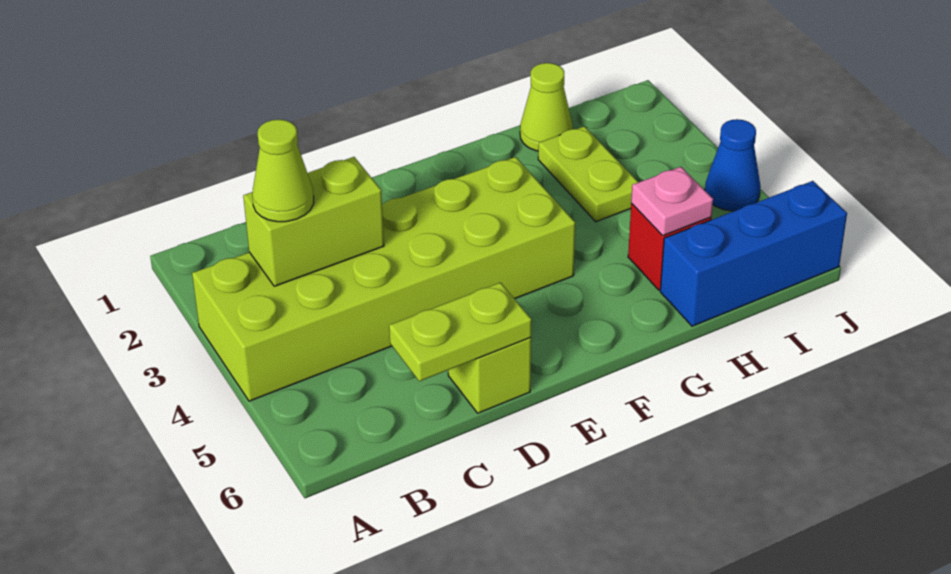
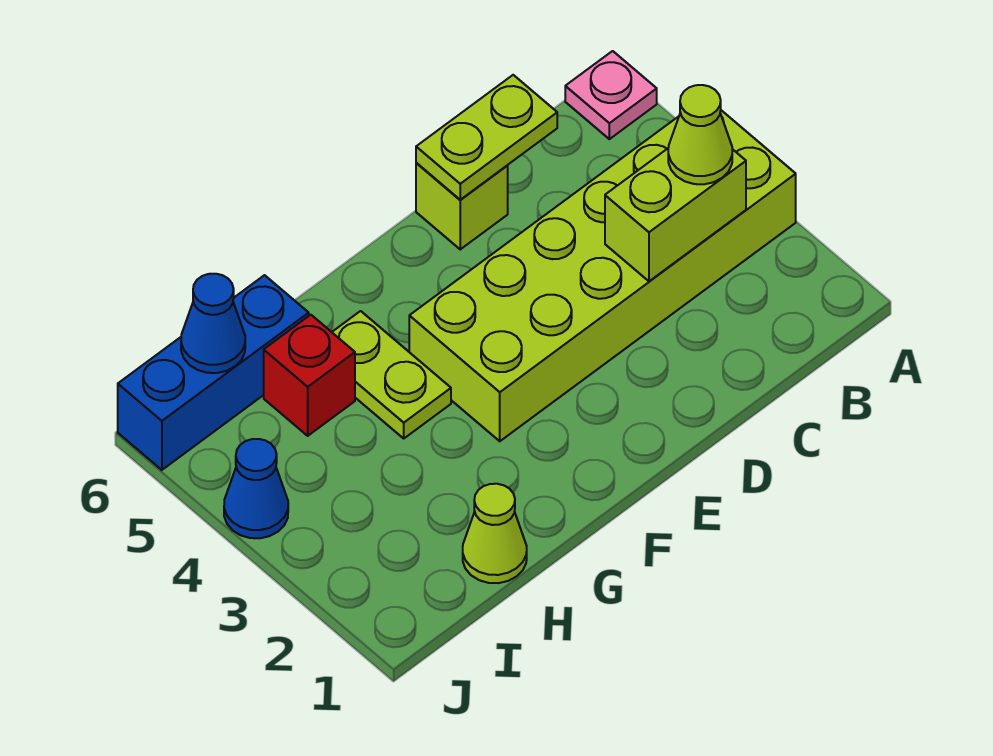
lime 1x2 plate [538,126,638,222] -> lime 1x2 plate moved to [332,311,451,438]
pink 1x1 plate [631,167,713,236] -> pink 1x1 plate moved to [565,51,657,139]
none -> blue 1x1 cone [181,274,245,373]

